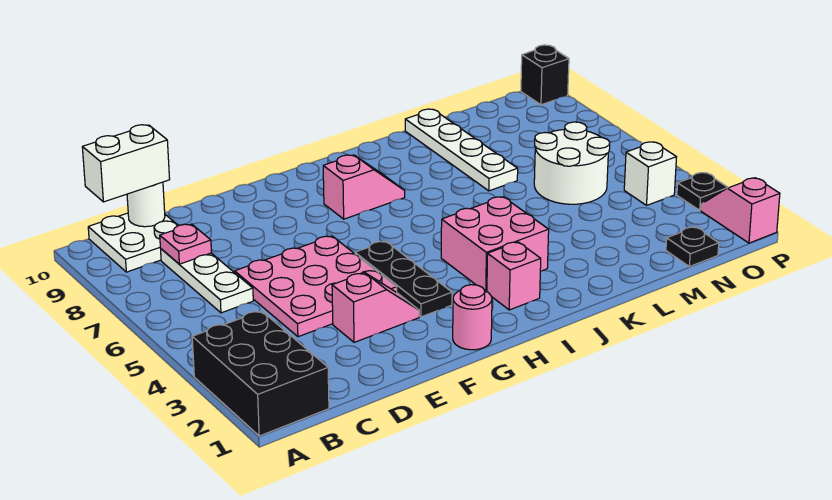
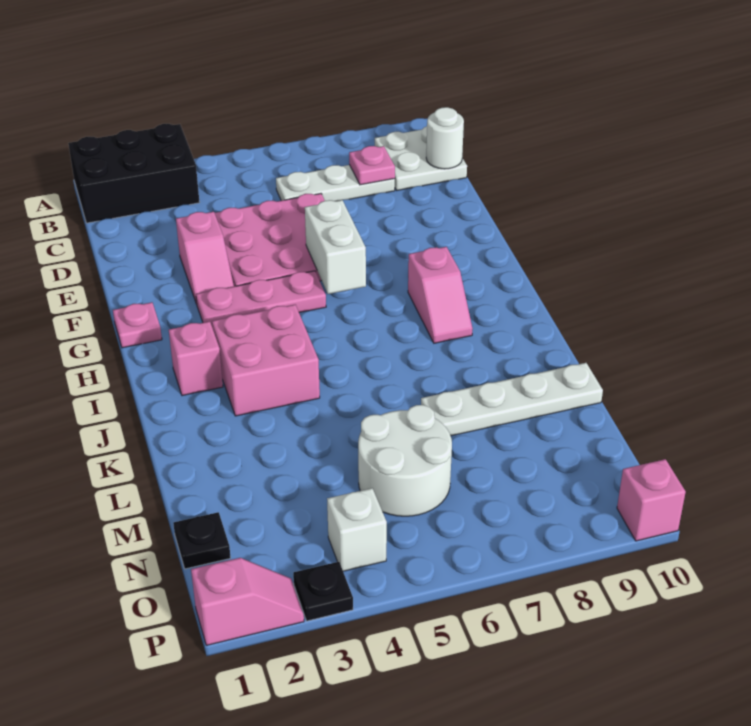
white 1x2 brick [82,125,170,202] -> white 1x2 brick moved to [305,200,366,294]
pink 1x1 round brick [453,285,492,350] -> pink 1x1 plate [113,302,162,348]
black 1x3 plate [355,241,452,317] -> pink 1x3 plate [196,271,326,328]
black 1x1 brick [521,45,569,105] -> pink 1x1 brick [617,459,686,541]

